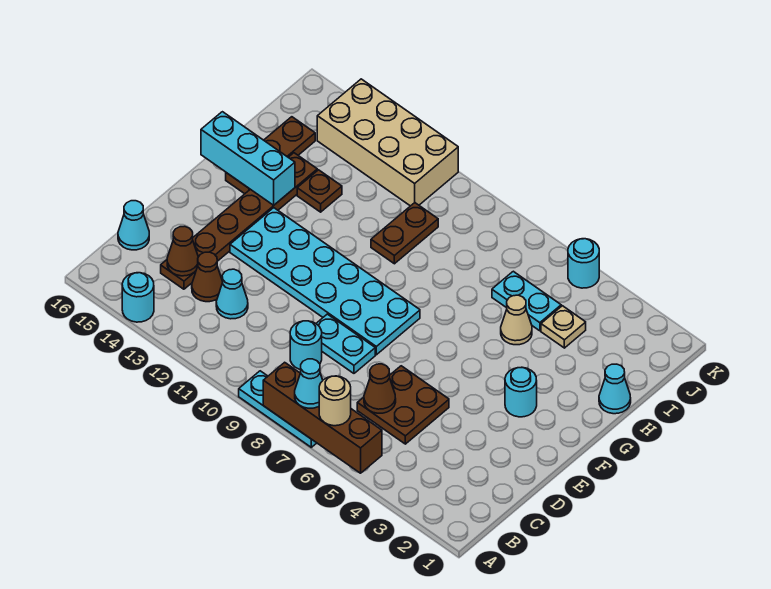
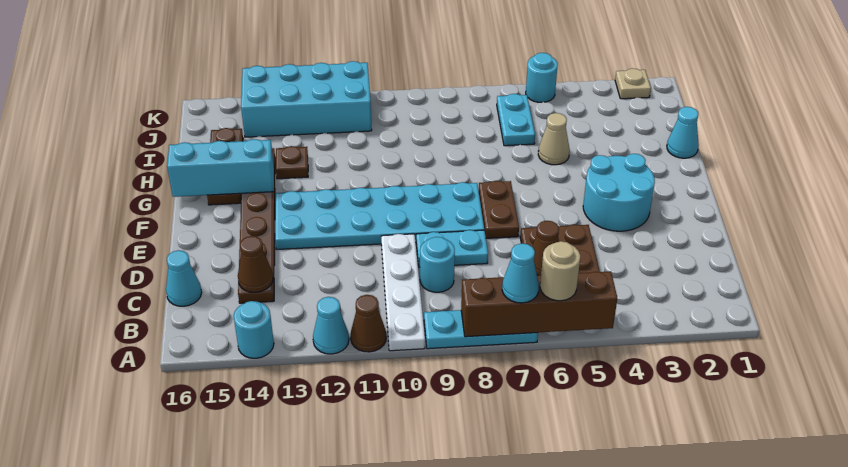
none -> white 1x4 plate [381,234,425,351]
cyan 1x1 cone [216,269,248,319] -> cyan 1x1 cone moved to [313,297,349,354]
brown 1x1 cone [192,252,223,302] -> brown 1x1 cone moved to [351,295,386,352]
cyan 1x1 round brick [505,367,537,417] -> cyan 2x2 round brick [583,154,655,231]
brown 1x2 plate [371,203,438,264] -> brown 1x2 plate moved to [479,181,519,238]
tan 1x1 plate [541,306,586,348] -> tan 1x1 plate moved to [615,68,651,99]
cyan 1x2 plate [492,271,561,331] -> cyan 1x2 plate turned to [497,94,535,146]
tan 2x4 brick [317,79,458,206] -> cyan 2x4 brick [241,61,372,137]

